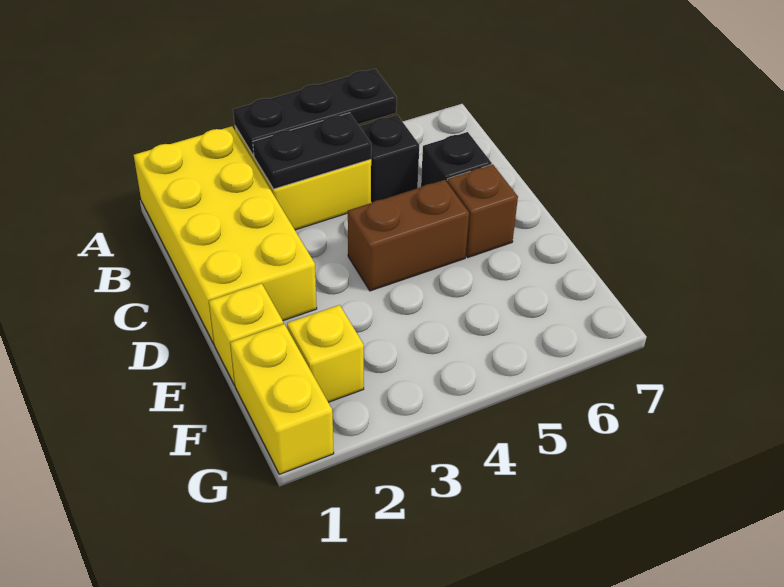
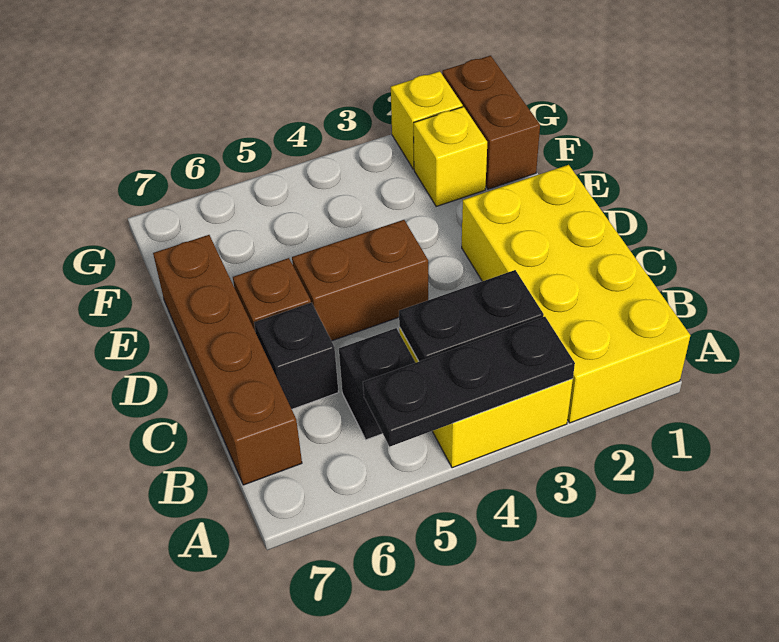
none -> brown 1x4 brick [153,235,302,485]
yellow 1x1 brick [209,283,283,385] -> yellow 1x1 brick moved to [391,71,463,169]
yellow 1x2 brick [230,324,334,474] -> brown 1x2 brick [442,56,540,189]

